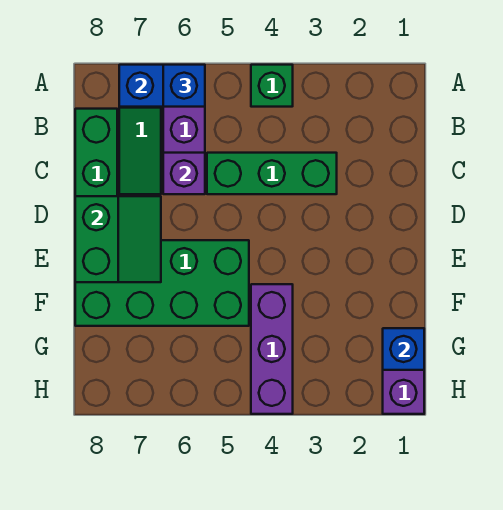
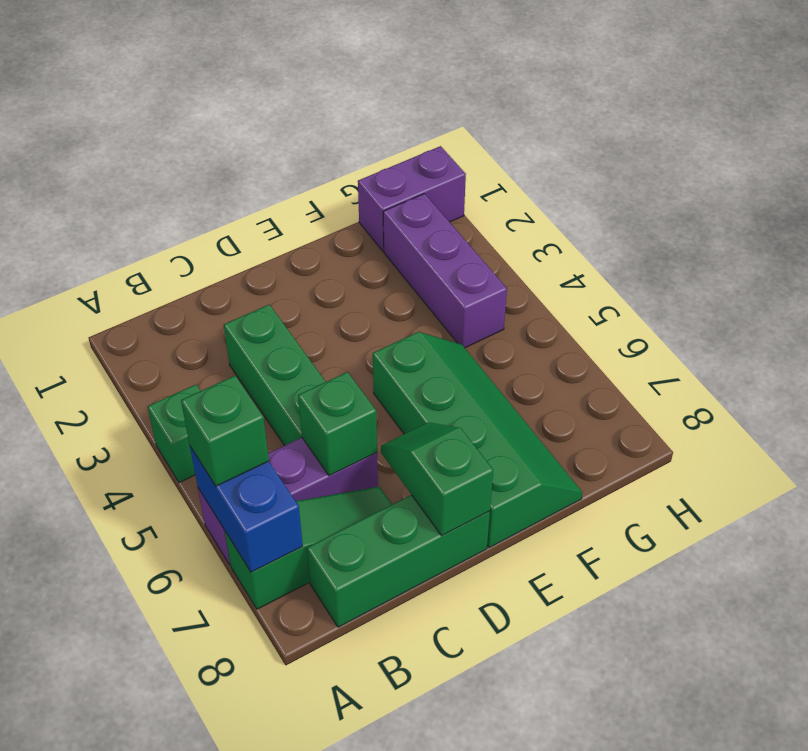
blue 1x1 brick [163,65,205,107] -> green 1x1 brick [181,376,269,486]
purple 1x1 brick [163,153,205,194] -> green 1x1 brick [298,372,377,476]
green 2x2 slope [75,196,161,282] -> green 1x2 slope [381,422,493,536]
green 2x4 brick [75,240,249,326] -> green 2x4 slope [373,332,583,548]
purple 1x3 brick [251,284,293,414] -> purple 1x3 brick turned to [383,194,507,348]
blue 1x1 brick [383,328,424,370] -> none

